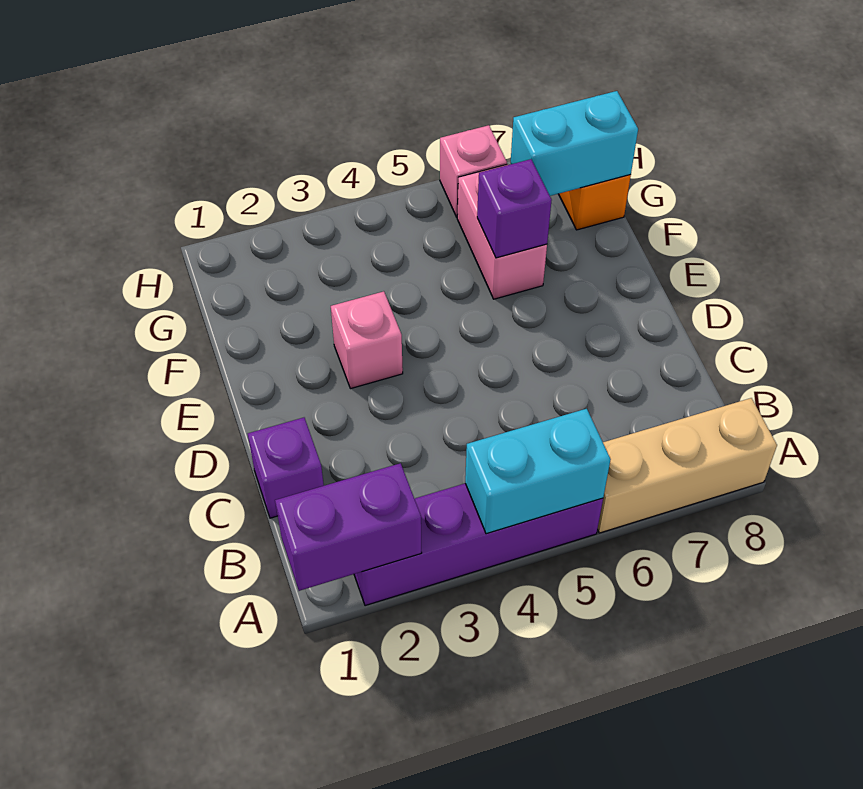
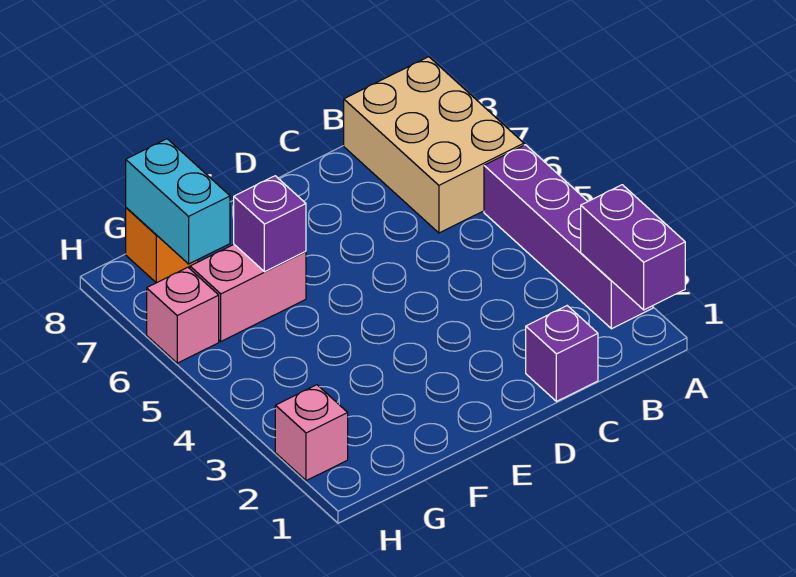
cyan 1x2 brick [465,409,611,534] -> none
tan 1x3 brick [597,398,777,533] -> tan 2x3 brick [344,57,524,233]
pink 1x1 brick [331,291,403,389] -> pink 1x1 brick moved to [275,385,348,481]

